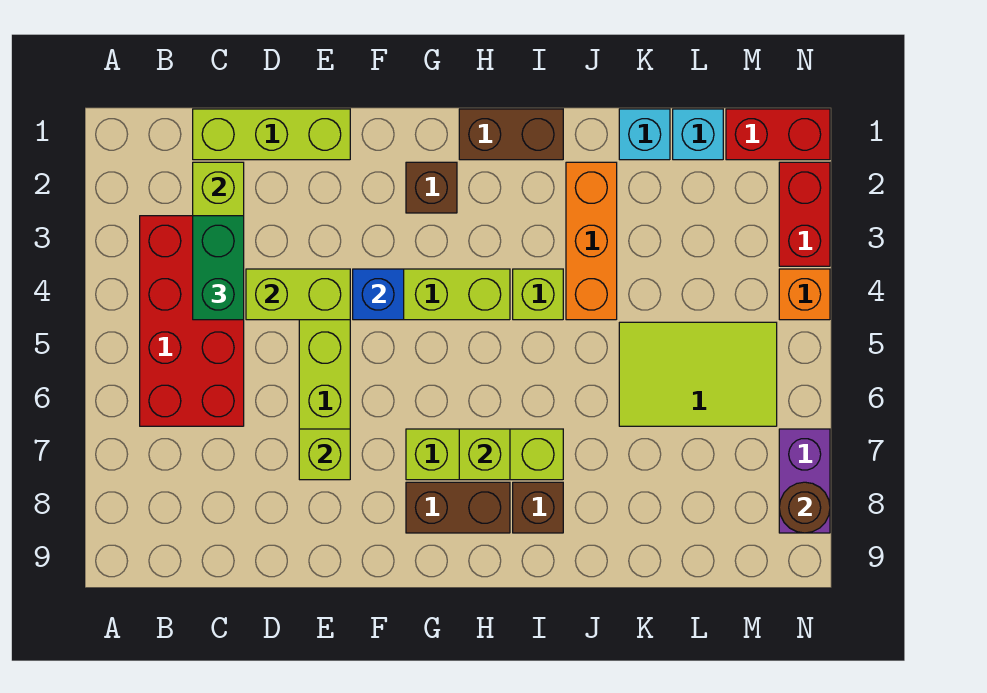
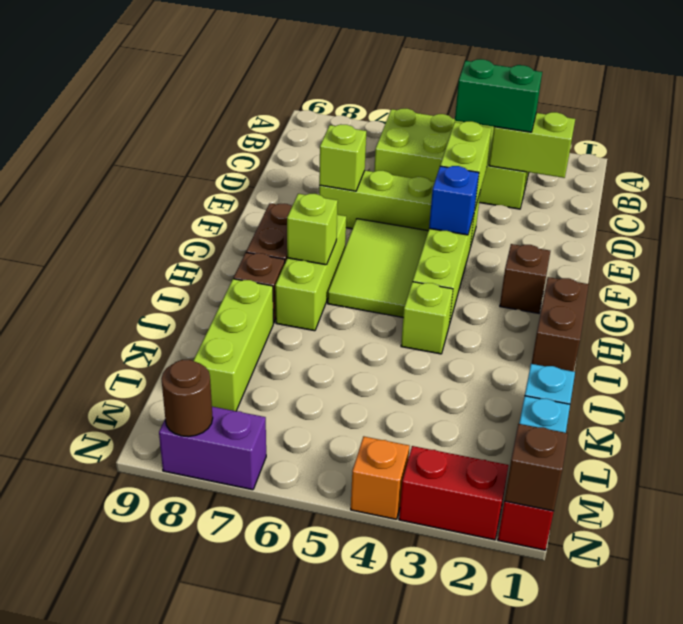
red 2x4 brick [140,216,244,426] -> lime 2x4 brick [374,109,529,209]
lime 1x3 brick [193,109,350,160] -> lime 1x3 brick moved to [193,279,273,411]
orange 1x3 brick [566,162,617,320] -> none
lime 2x3 tile [619,322,777,426] -> lime 2x3 tile moved to [328,219,428,317]
none -> brown 1x1 brick [504,424,568,511]

